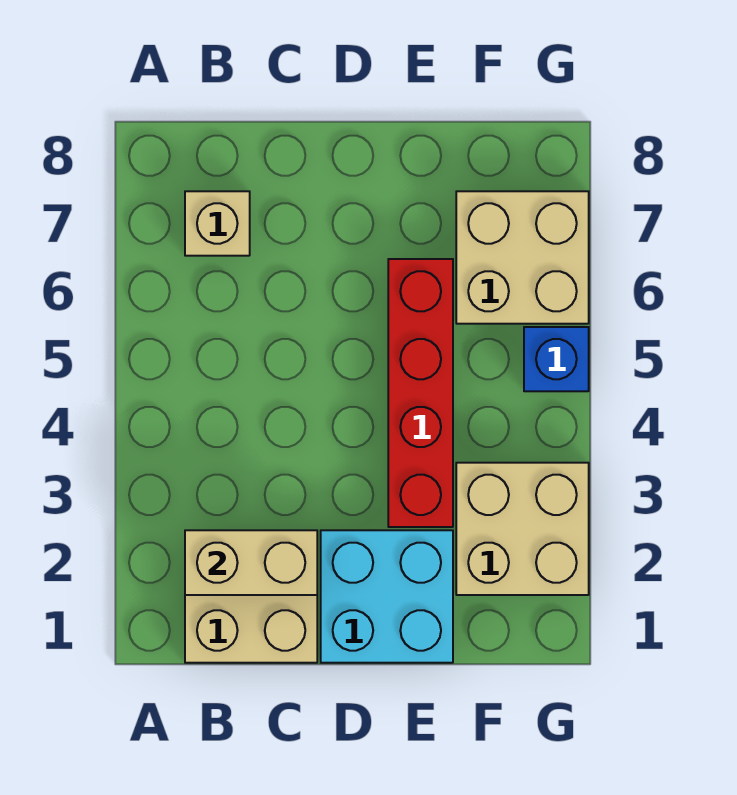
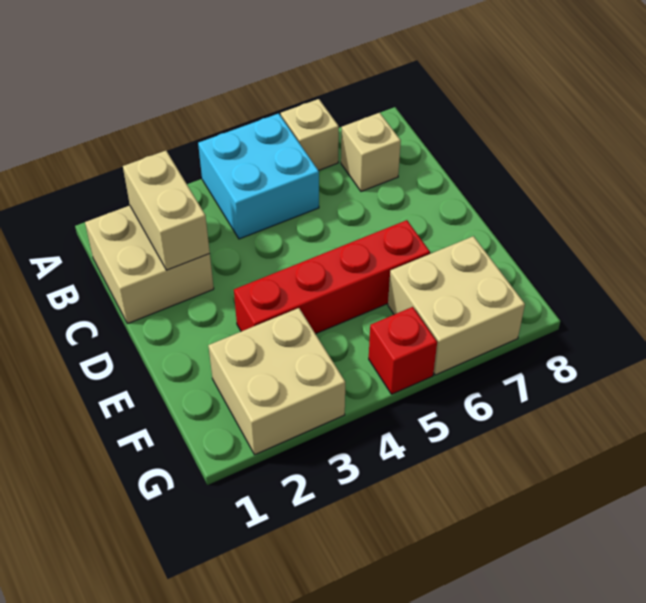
none -> tan 1x1 brick [281,99,339,170]
cyan 2x2 brick [321,530,453,663] -> cyan 2x2 brick moved to [198,113,319,239]
blue 1x1 brick [524,327,589,391] -> red 1x1 brick [369,307,437,394]

